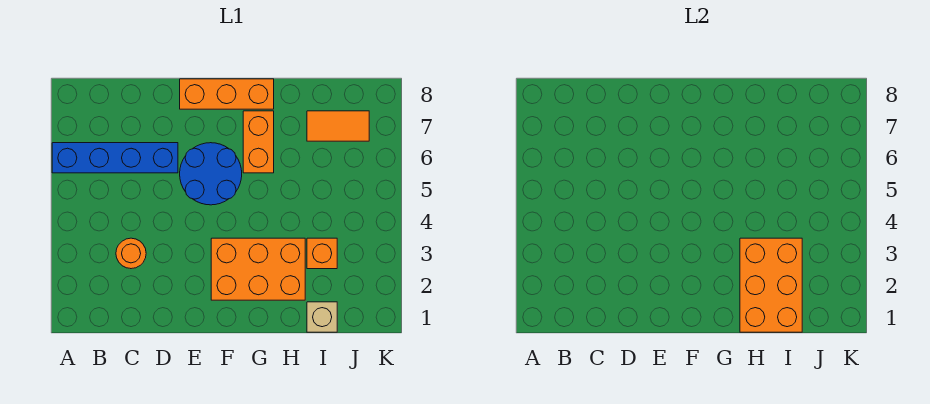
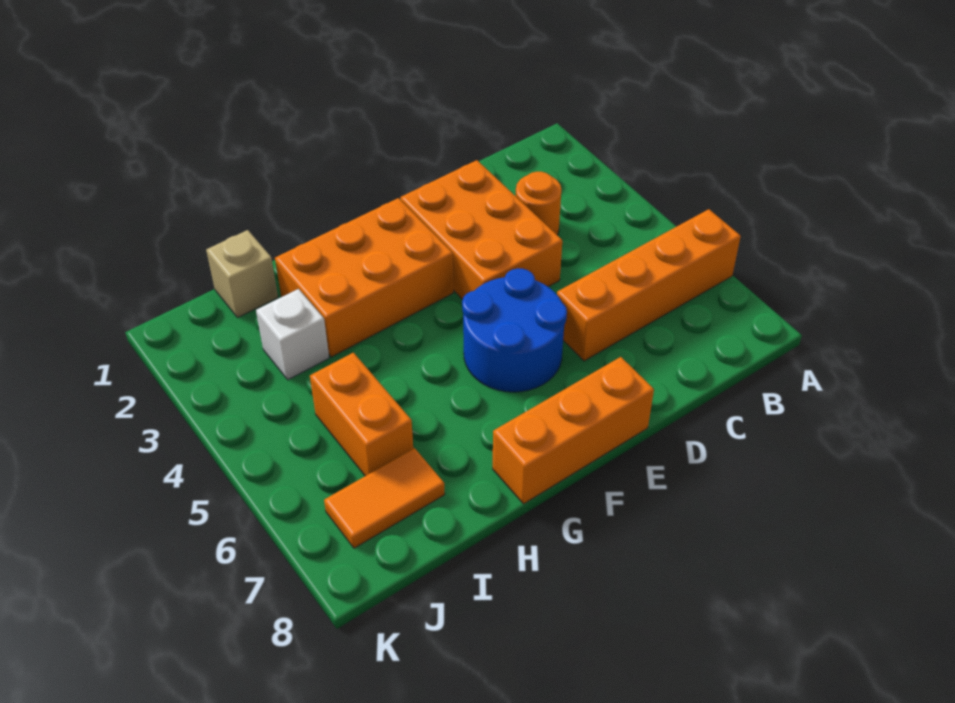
blue 1x4 brick [52,143,178,173] -> orange 1x4 brick [557,209,741,361]
orange 1x2 brick [243,111,274,173] -> orange 1x2 brick moved to [310,353,413,476]
orange 2x3 brick [740,238,802,332] -> orange 2x3 brick moved to [400,160,562,300]
orange 1x1 brick [307,238,337,269] -> white 1x1 brick [256,289,329,380]

